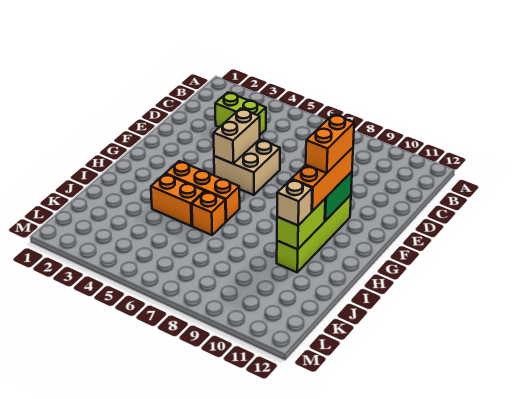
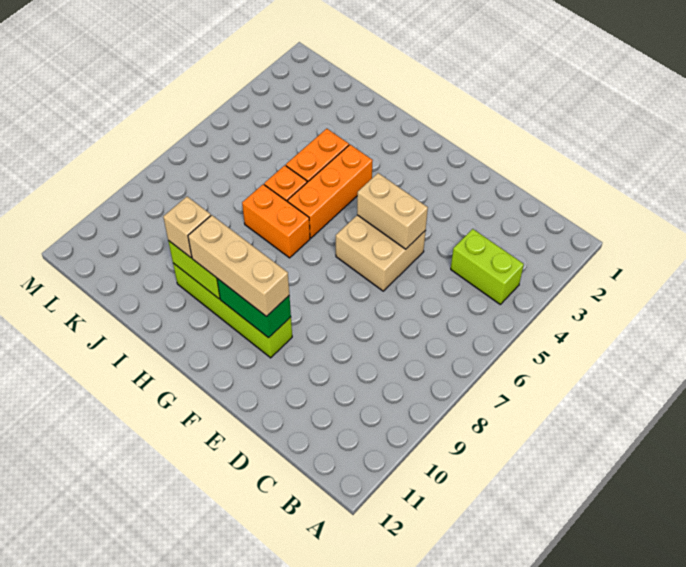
lime 1x2 brick [215,92,266,135] -> lime 1x2 brick turned to [451,229,524,304]
orange 1x3 brick [292,148,353,211] -> tan 1x3 brick [188,215,289,317]
orange 1x2 brick [306,114,354,173] -> orange 1x2 brick moved to [242,184,310,258]

